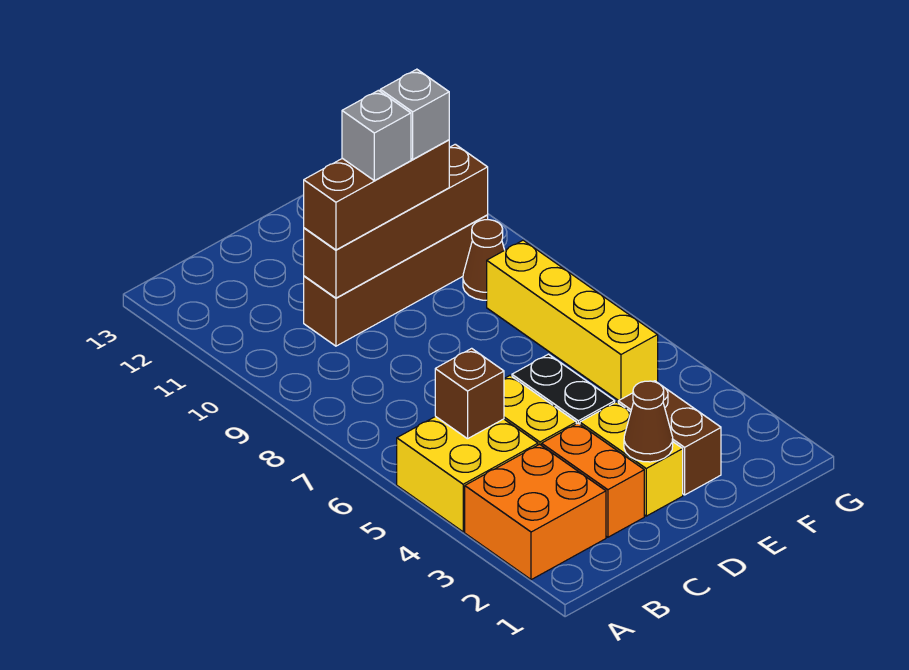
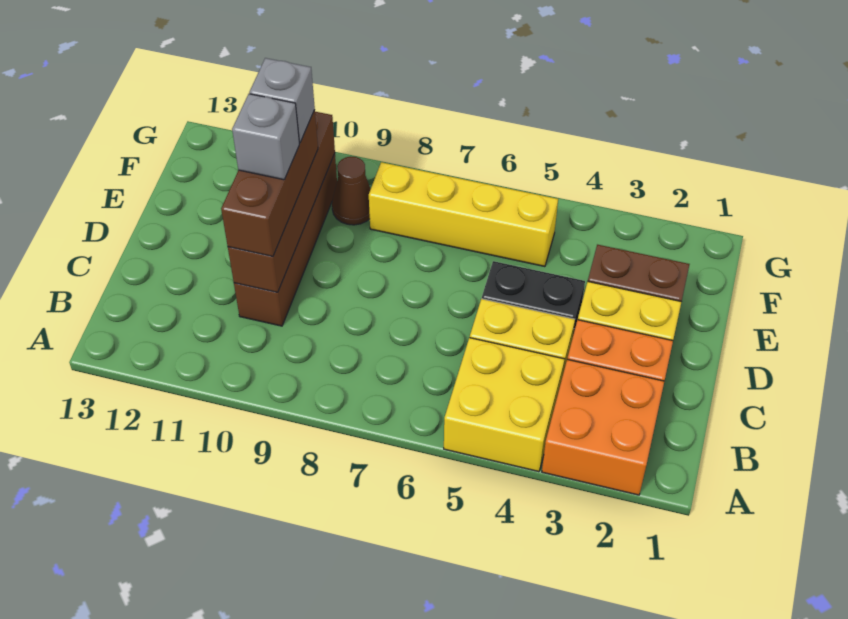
brown 1x1 brick [435,348,504,439] -> none
brown 1x1 cone [624,381,673,462] -> none

